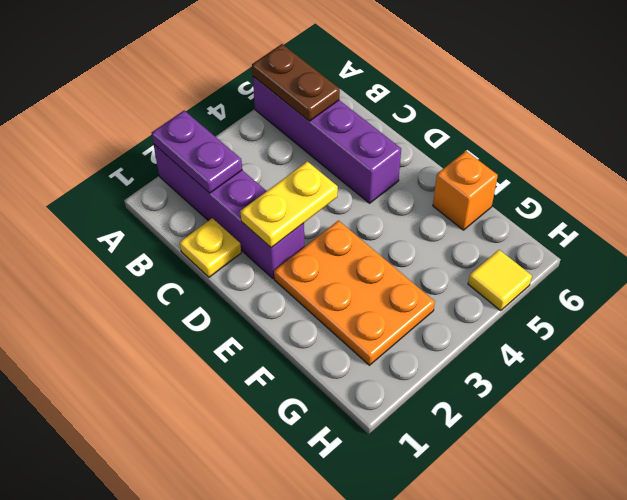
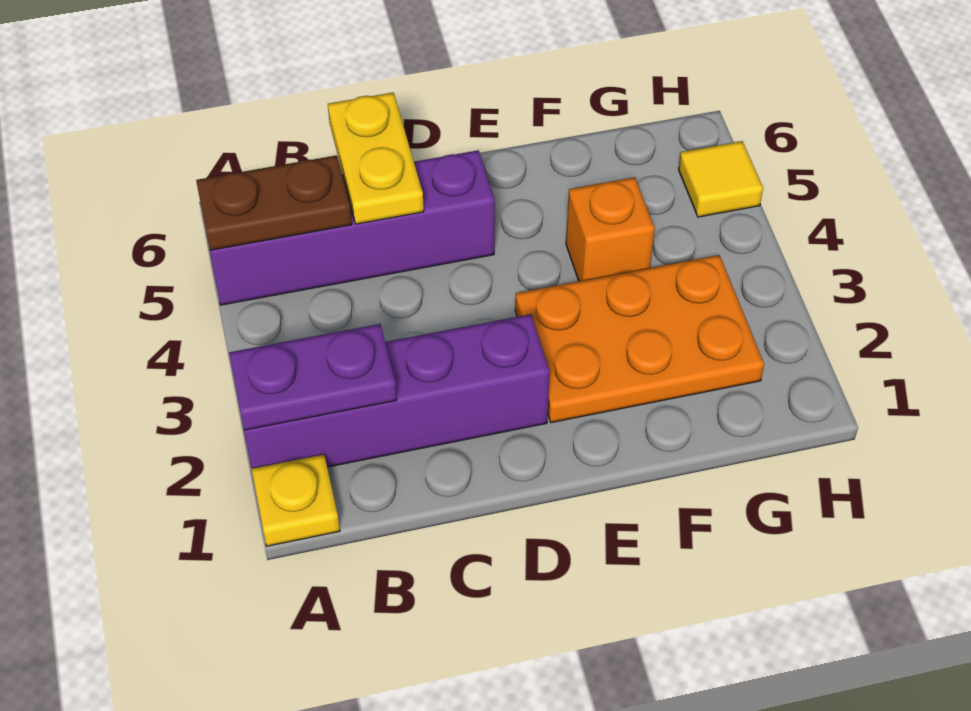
yellow 1x1 plate [180,218,241,277] -> yellow 1x1 plate moved to [252,454,340,546]
yellow 1x2 plate [240,161,338,248] -> yellow 1x2 plate moved to [328,92,424,224]
orange 1x1 brick [433,151,498,230] -> orange 1x1 brick moved to [566,177,655,281]

